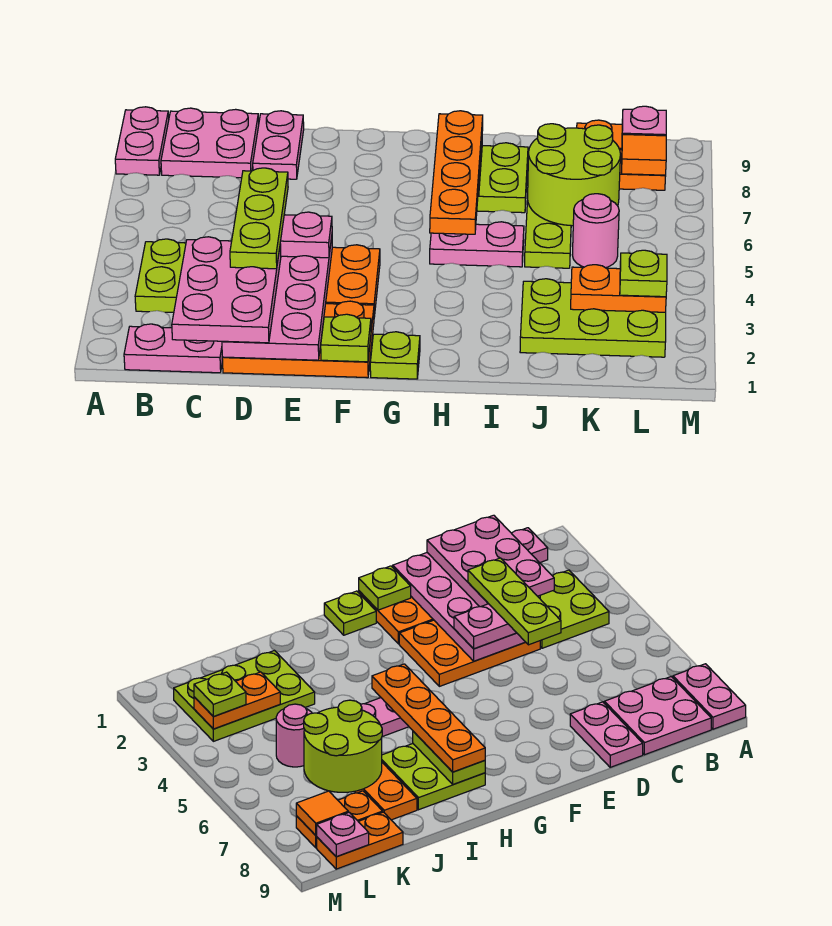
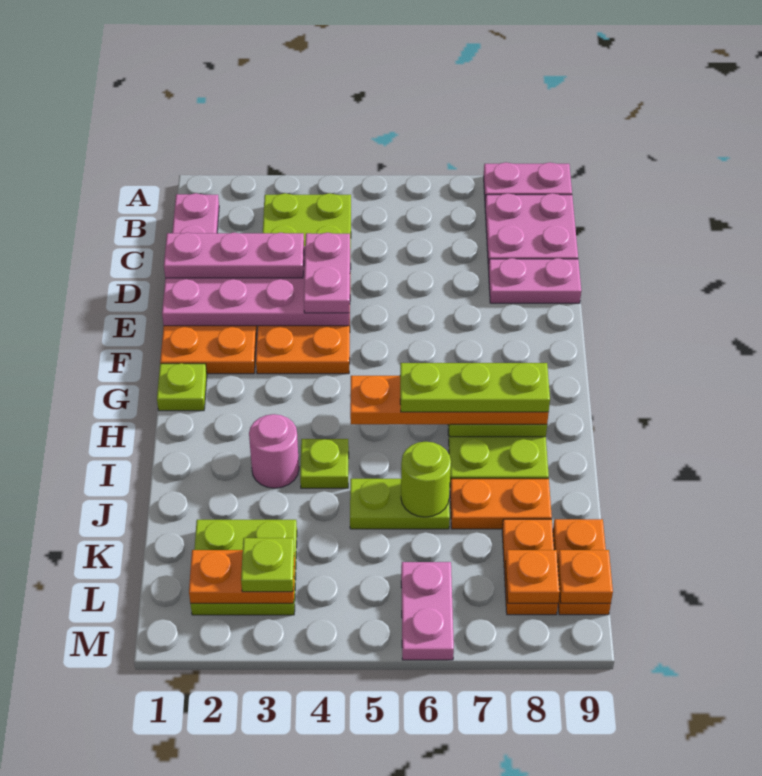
pink 2x3 plate [172,237,281,343] -> pink 1x3 plate [164,232,304,278]
lime 1x3 plate [230,168,288,269] -> lime 1x3 plate moved to [400,363,550,412]
lime 1x1 plate [321,314,371,362] -> lime 1x1 plate moved to [300,439,349,488]
pink 1x2 plate [430,222,524,267] -> pink 1x2 plate moved to [401,562,454,660]
lime 2x3 plate [520,279,666,357] -> lime 2x2 plate [191,520,297,615]
lime 2x2 round brick [528,124,620,226] -> lime 1x1 round brick [401,442,451,517]
orange 1x2 plate [571,265,666,312] -> orange 1x2 plate turned to [189,550,295,603]
pink 1x1 round brick [572,194,619,268] -> pink 1x1 round brick moved to [249,414,299,488]
orange 1x1 tile [621,134,666,175] -> orange 1x1 plate [506,550,560,603]
pink 1x1 plate [622,106,666,136] -> orange 1x1 plate [557,550,613,603]

